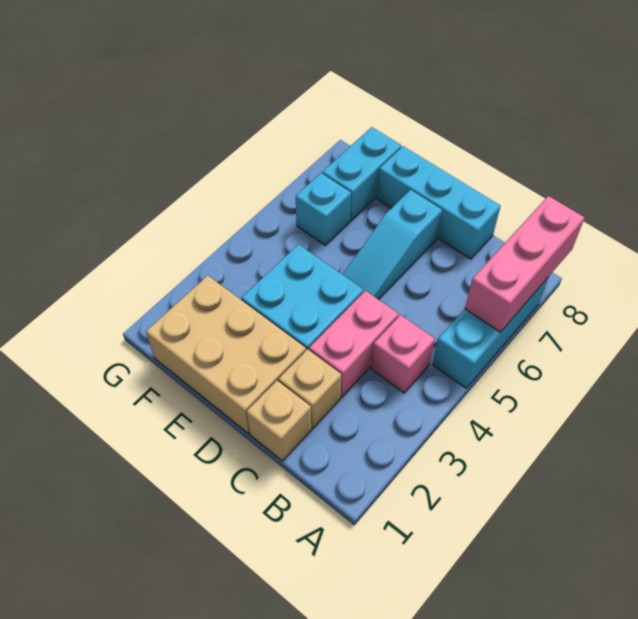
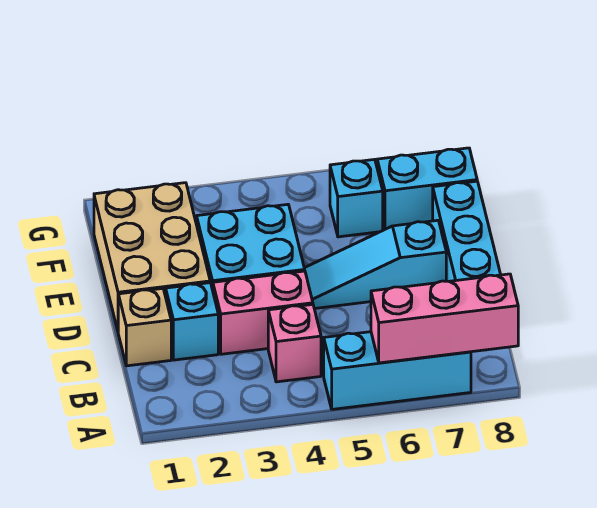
tan 1x1 brick [278,349,341,429] -> cyan 1x1 brick [166,283,218,360]

